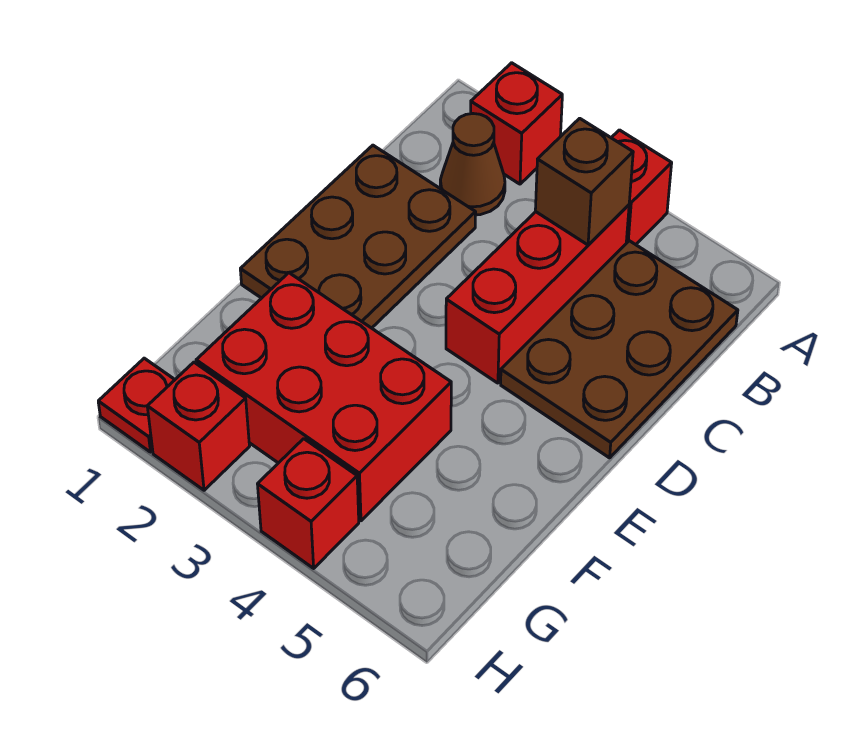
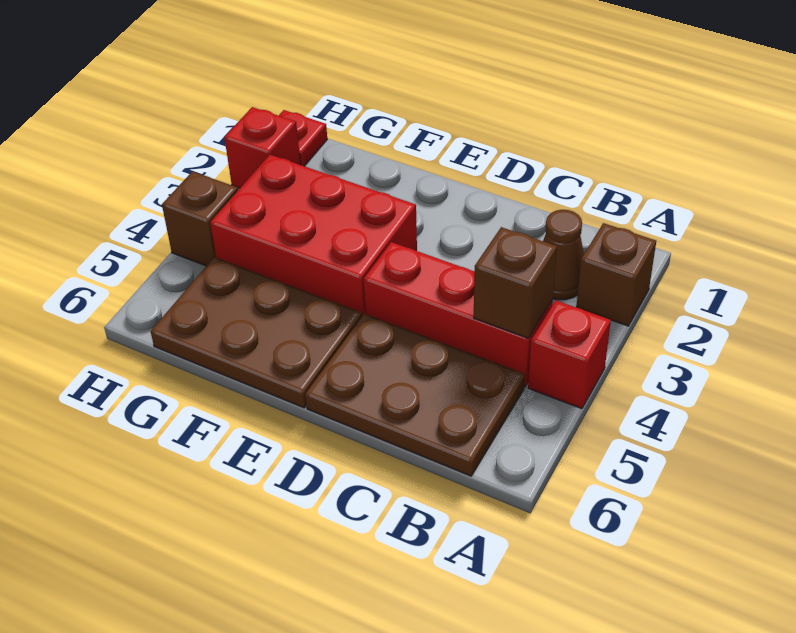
red 1x1 brick [471,63,562,184] -> brown 1x1 brick [576,223,656,326]
brown 2x3 plate [240,145,476,328] -> brown 2x3 plate moved to [151,257,362,408]
red 2x3 brick [196,273,451,521] -> red 2x3 brick turned to [210,155,417,316]
red 1x1 brick [258,439,359,568] -> brown 1x1 brick [162,172,238,266]

